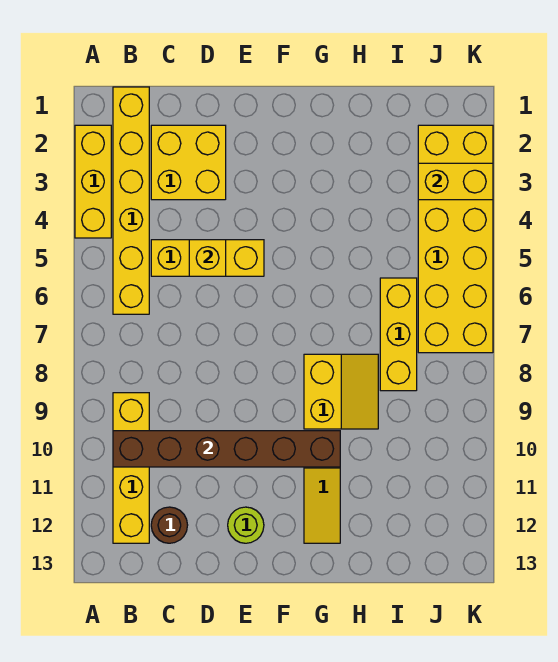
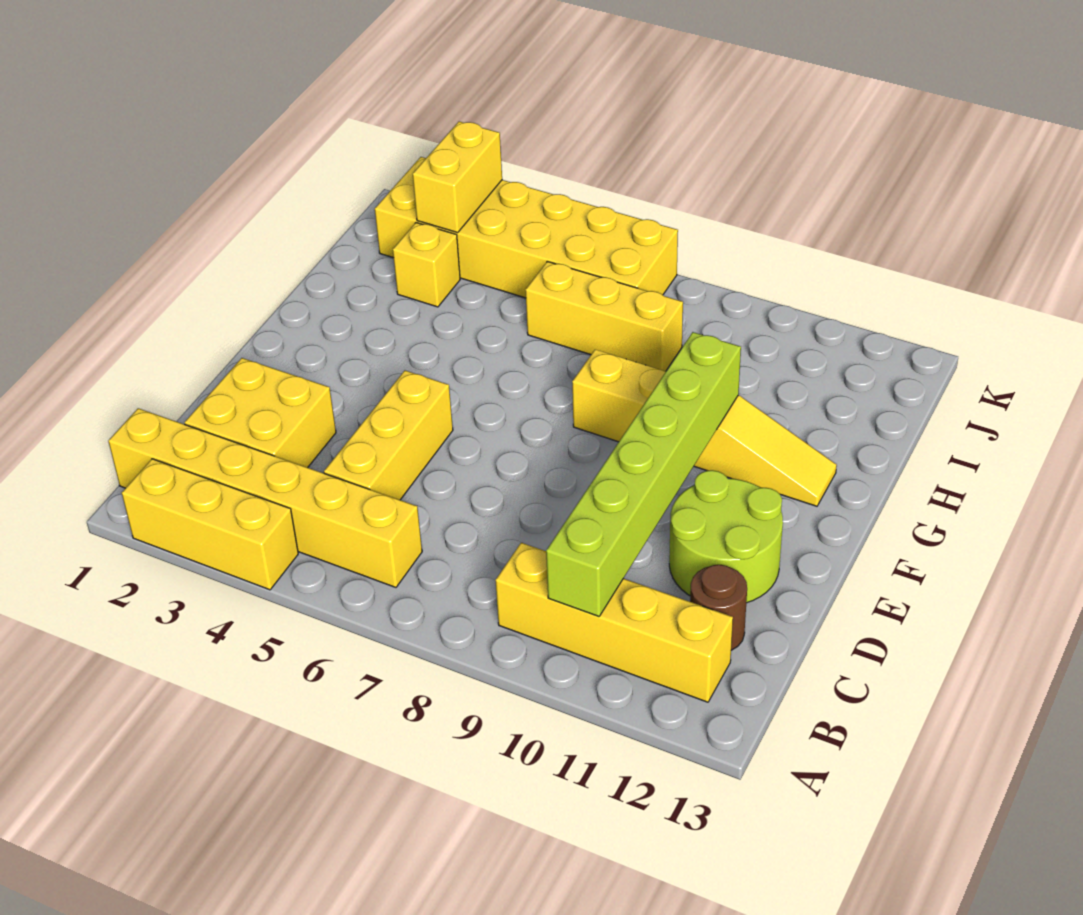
brown 1x6 brick [113,431,340,467] -> lime 1x6 brick [546,332,741,616]
yellow 1x1 brick [189,240,226,276] -> yellow 1x1 brick moved to [393,223,460,307]
lime 1x1 round brick [228,507,264,543] -> lime 2x2 round brick [669,470,783,603]

